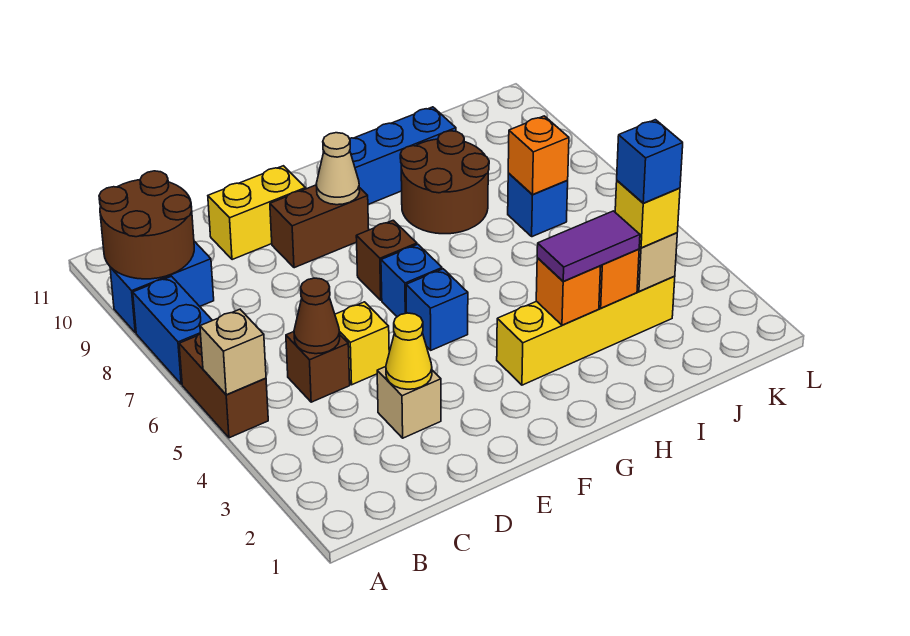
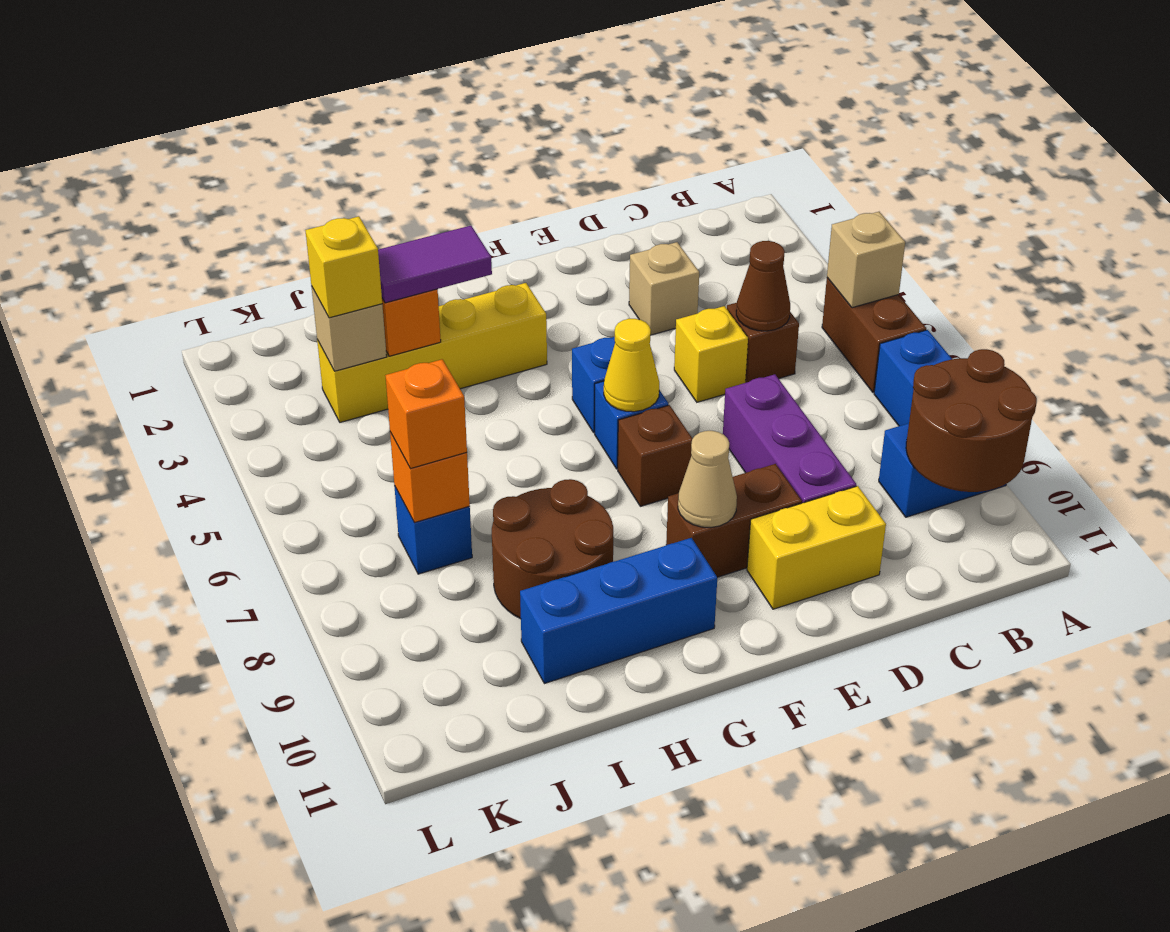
yellow 1x1 cone [386,313,432,389] -> yellow 1x1 cone moved to [604,319,659,412]
none -> purple 1x3 brick [723,374,856,503]
orange 1x1 brick [536,258,601,325] -> orange 1x1 brick moved to [385,359,467,469]
blue 1x1 brick [617,120,683,203] -> none

